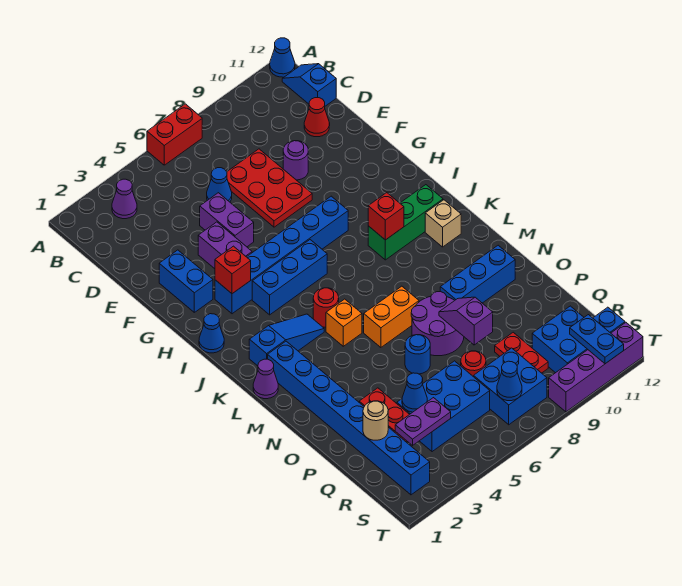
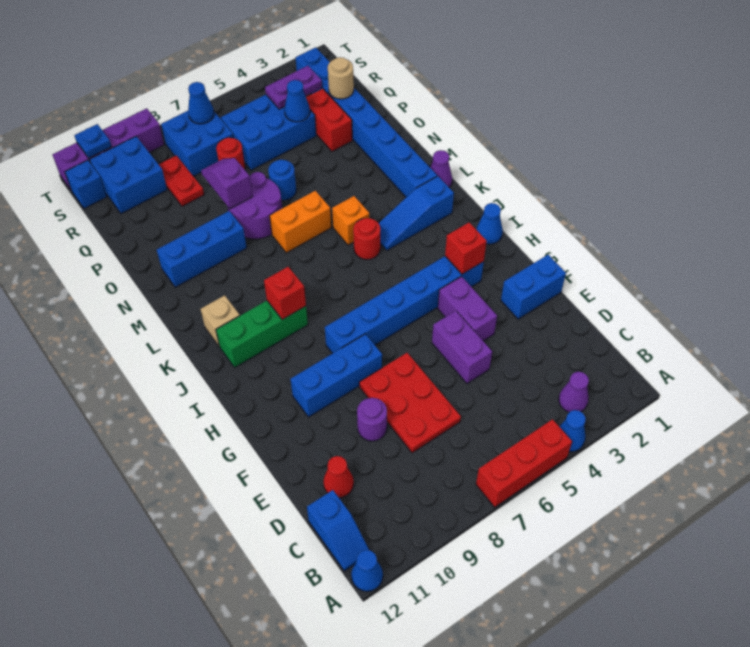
red 1x2 brick [147,104,202,165] -> red 1x3 brick [476,419,572,507]
blue 1x1 cone [207,168,232,202] -> blue 1x1 cone moved to [559,410,586,452]
blue 1x2 brick [159,250,213,312] -> blue 1x2 brick turned to [501,255,566,319]
blue 1x3 brick [252,240,327,315] -> blue 1x3 brick moved to [290,334,382,417]
purple 1x2 slope [439,297,493,345] -> purple 1x2 slope turned to [201,158,253,209]
blue 1x2 plate [570,315,624,364] -> blue 1x1 plate [74,124,112,158]

